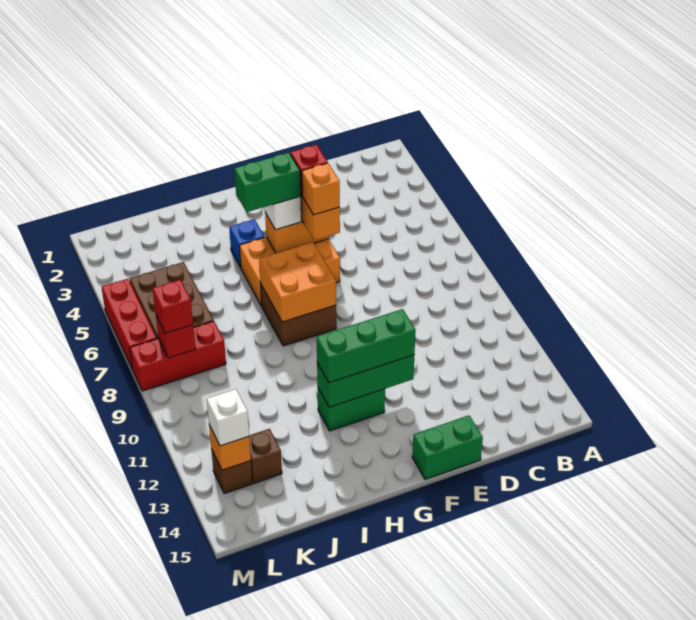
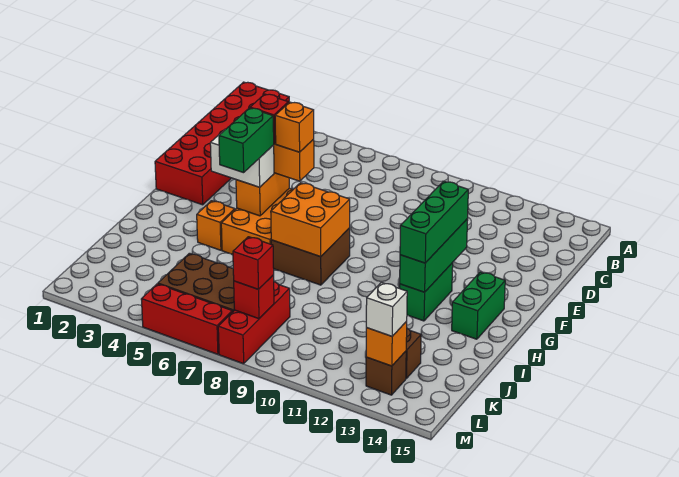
none -> red 2x6 brick [155,82,289,205]
green 1x2 brick [412,415,483,480] -> green 1x2 brick moved to [452,272,505,339]
blue 1x1 brick [229,219,265,268] -> orange 1x1 brick [197,201,235,250]

